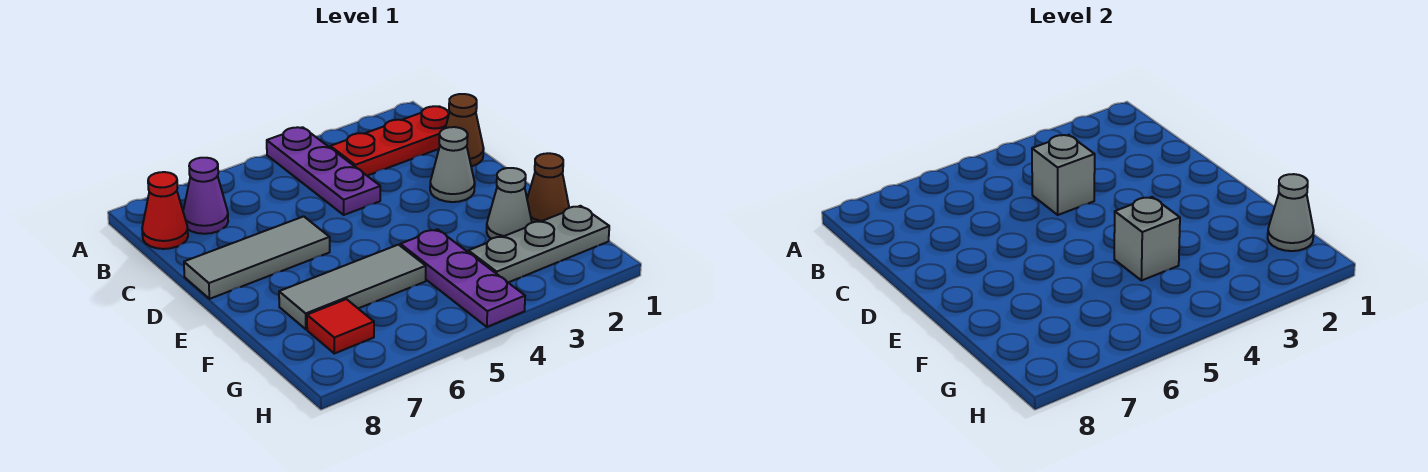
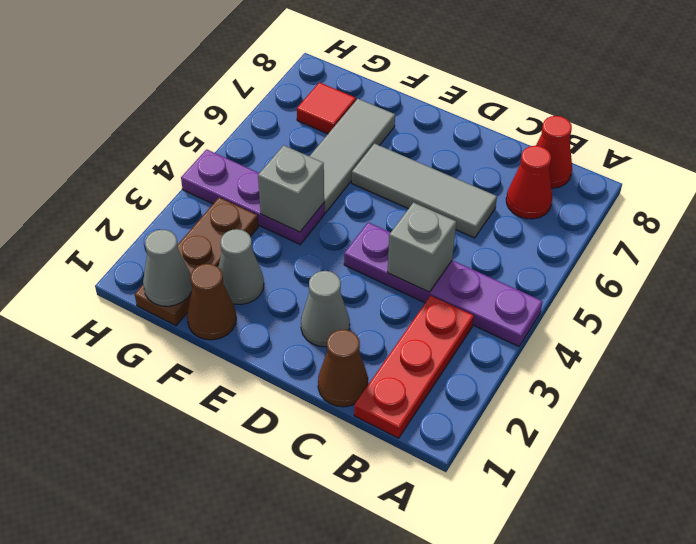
purple 1x3 plate [267,127,380,215] -> purple 1x4 plate [344,222,543,346]
purple 1x1 cone [183,158,228,234] -> red 1x1 cone [506,146,552,219]
grey 1x3 tile [184,216,330,299] -> grey 1x3 tile turned to [352,144,497,238]
grey 1x3 plate [468,206,609,282] -> brown 1x3 plate [135,197,258,326]

